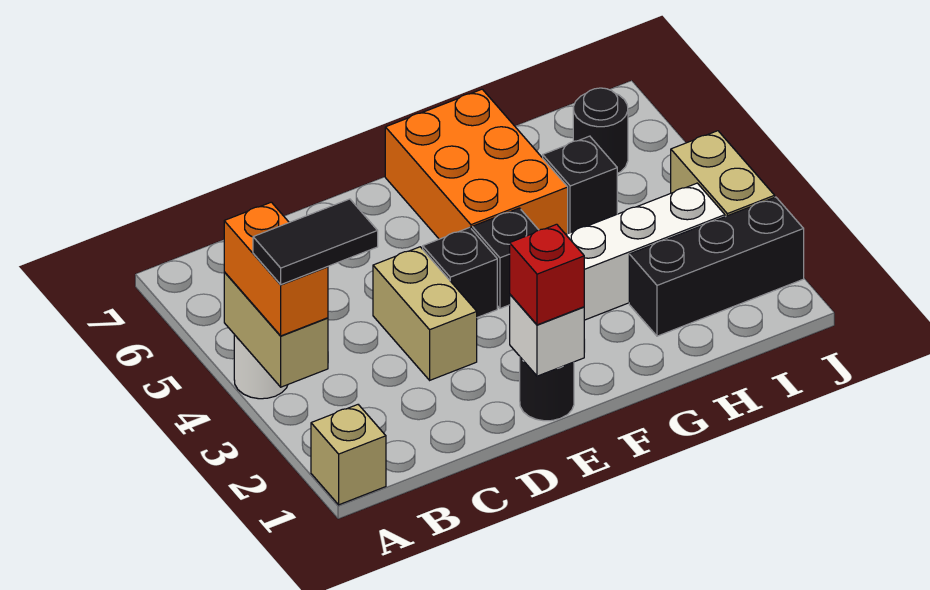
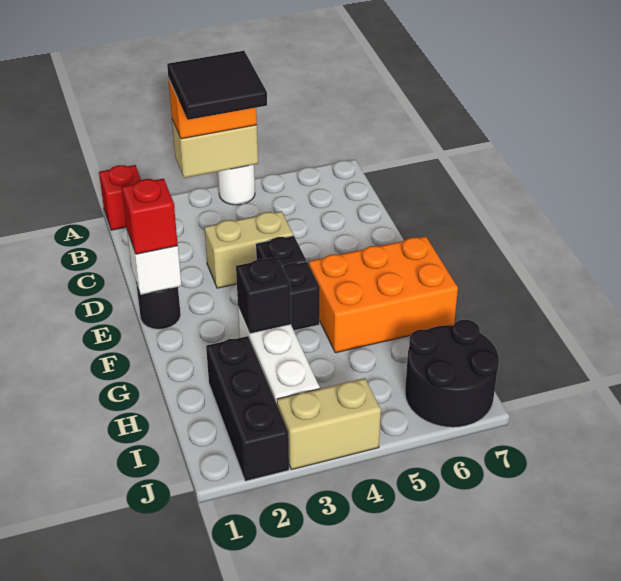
tan 1x1 brick [311,405,386,505] -> red 1x1 brick [99,165,141,230]
black 1x2 tile [253,199,378,285] -> black 2x2 tile [167,51,267,120]
black 1x1 brick [543,136,617,233] -> black 1x1 brick moved to [236,257,291,334]
black 1x1 round brick [573,88,628,173] -> black 2x2 round brick [405,320,499,427]

